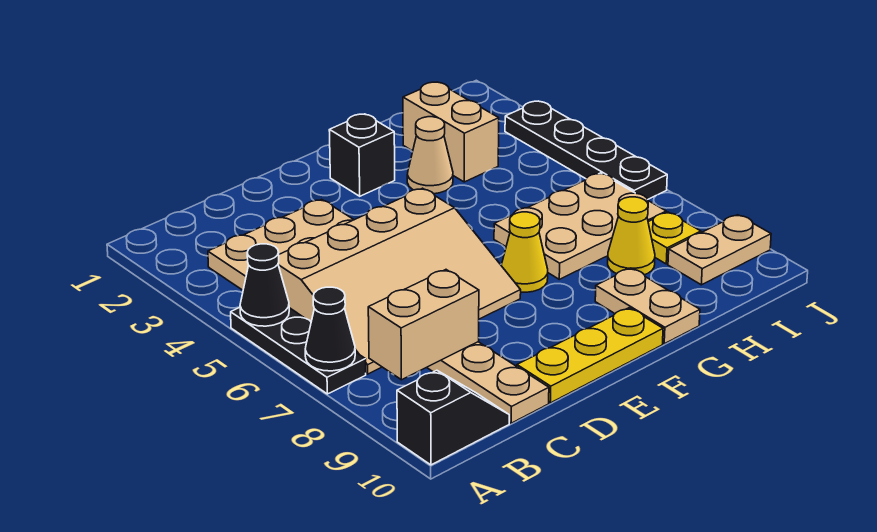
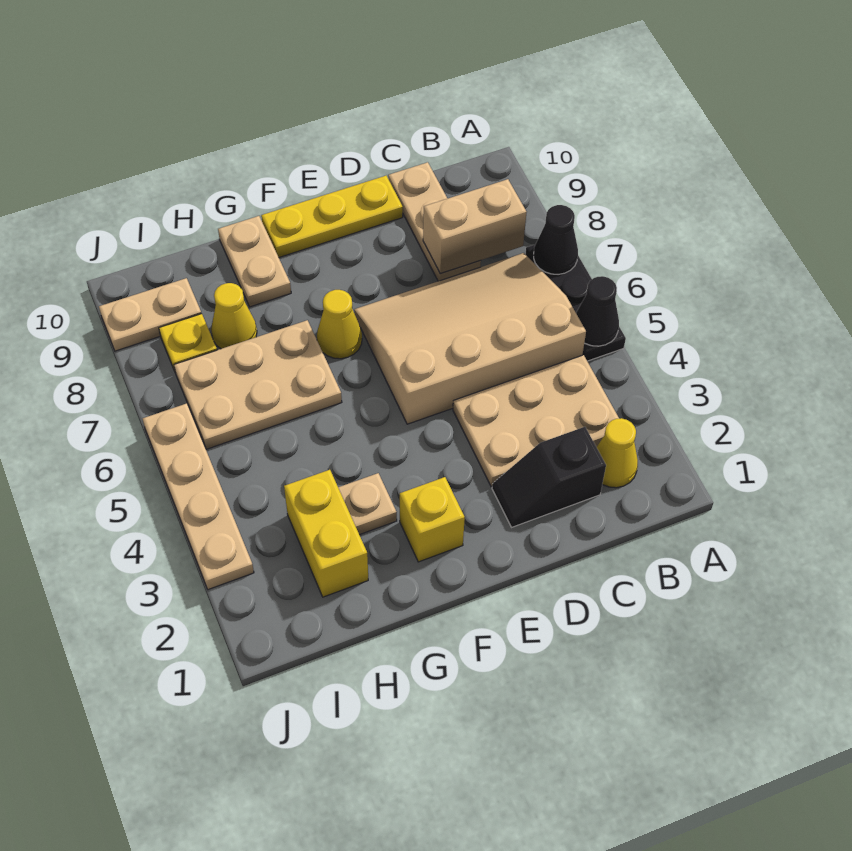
black 1x2 slope [397,370,509,465] -> black 1x2 slope moved to [492,427,606,527]
none -> yellow 1x1 cone [597,418,638,488]
black 1x1 brick [329,114,395,196] -> yellow 1x1 brick [400,477,465,562]
tan 1x1 cone [407,117,453,194] -> tan 1x1 plate [338,473,397,535]
tan 1x2 brick [403,82,499,182] -> yellow 1x2 brick [284,470,368,597]
black 1x4 plate [505,101,667,199] -> tan 1x4 plate [143,403,254,590]

